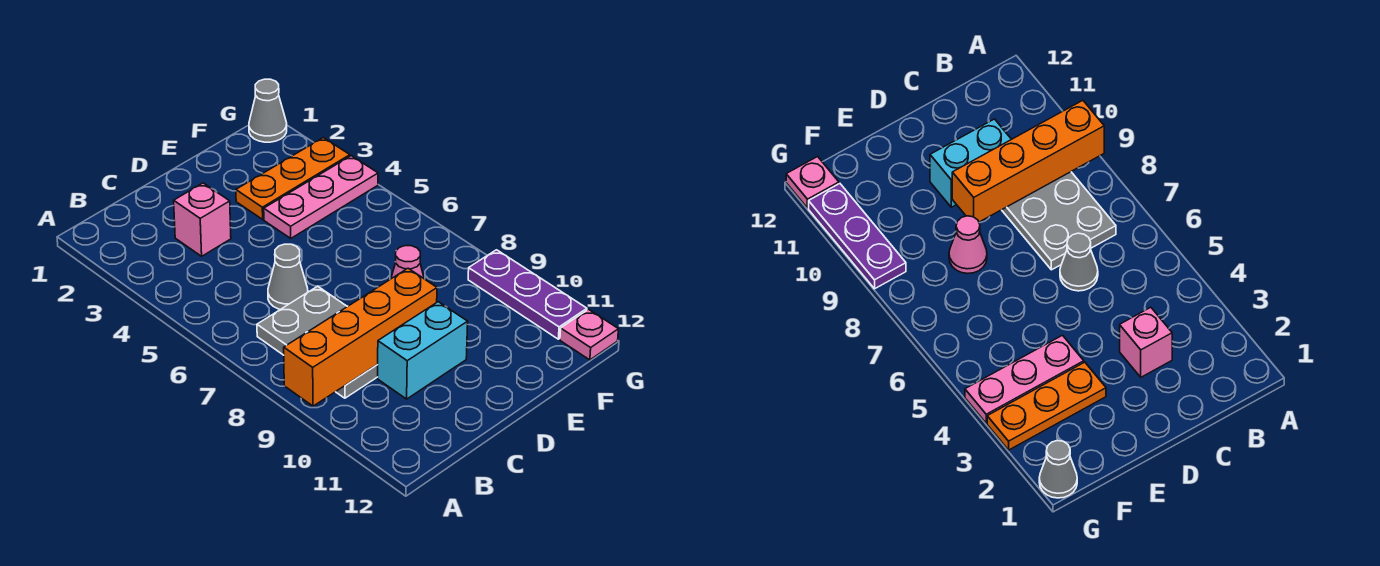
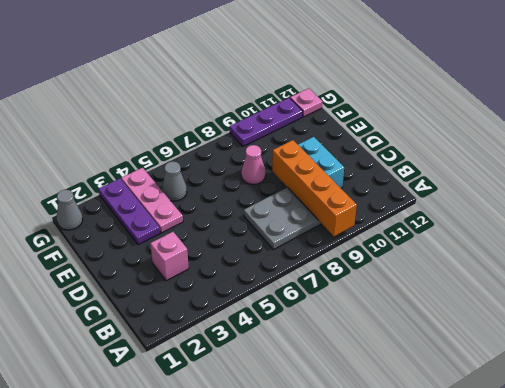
grey 1x1 cone [268,244,308,309] -> grey 1x1 cone moved to [162,161,187,201]
orange 1x3 plate [236,138,350,219] -> purple 1x3 plate [99,178,160,245]

